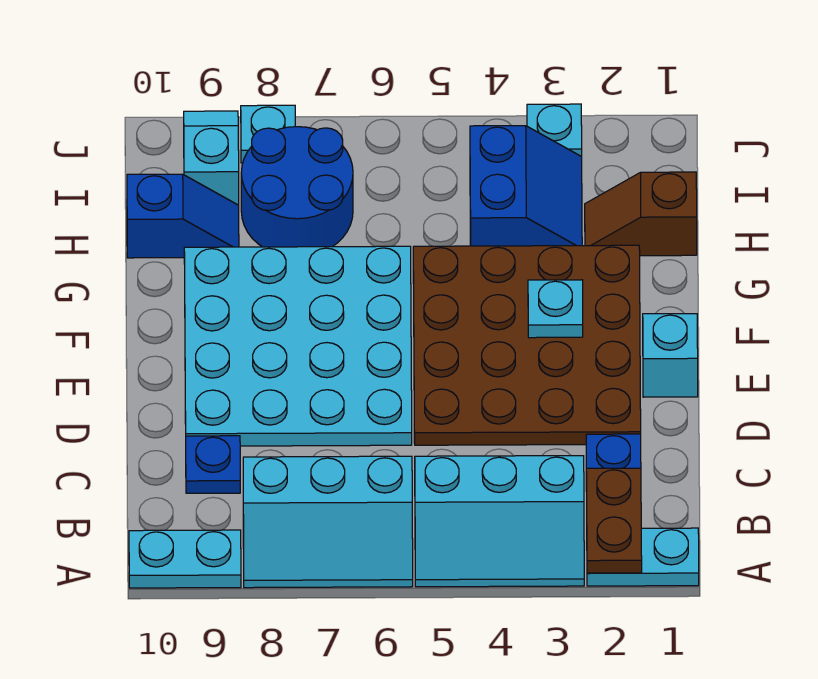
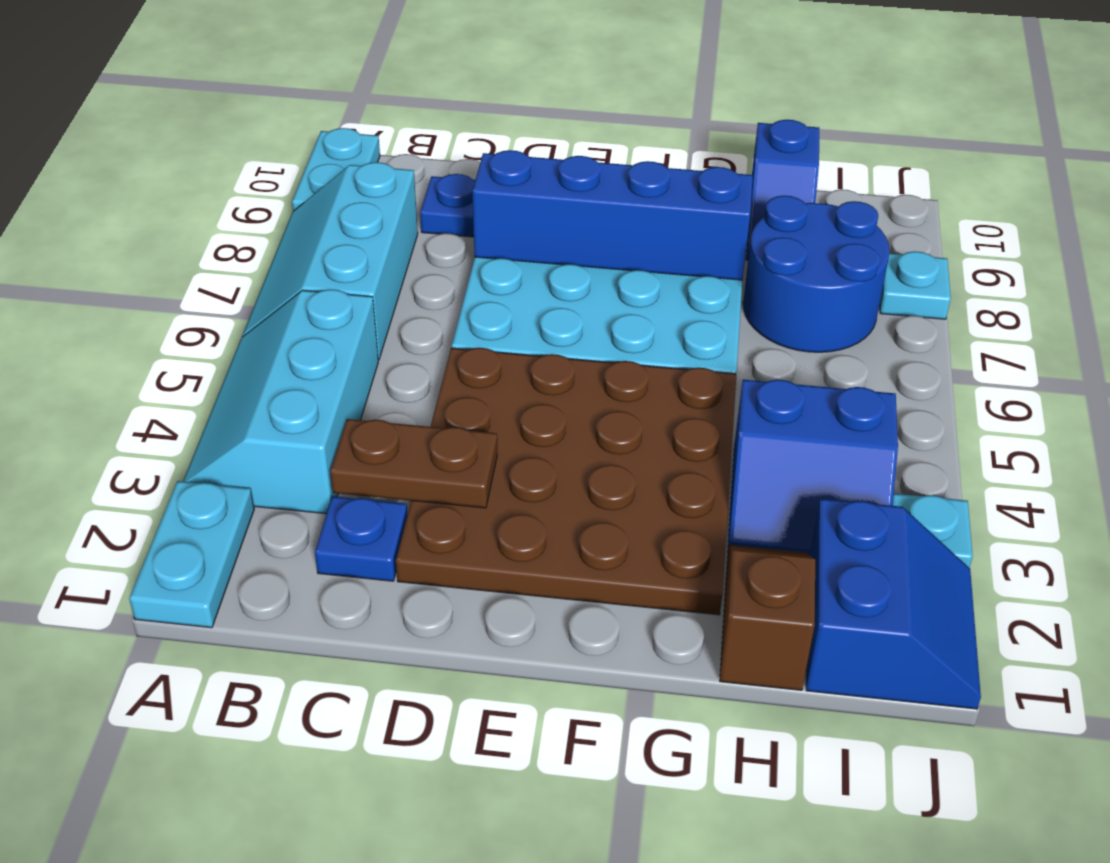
brown 1x2 plate [586,468,642,573] -> brown 1x2 plate moved to [330,419,497,508]
none -> blue 1x4 brick [473,150,753,280]
cyan 1x1 brick [643,314,698,397] -> none
cyan 1x1 plate [528,280,583,338] -> none
none -> blue 2x2 slope [806,499,981,709]
cyan 1x2 slope [184,111,239,205] -> none

